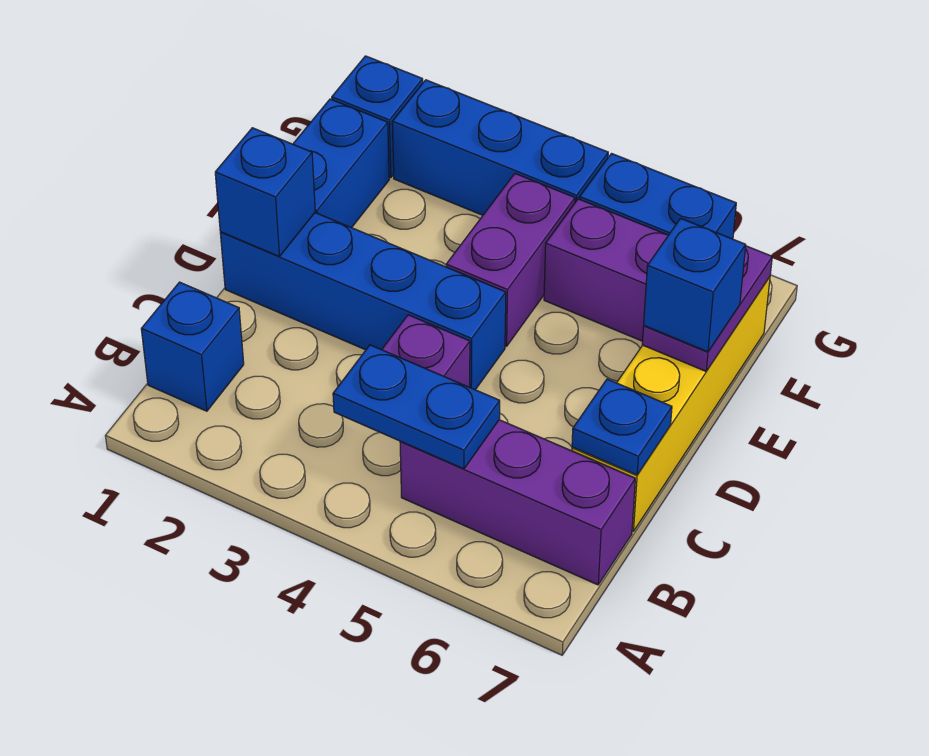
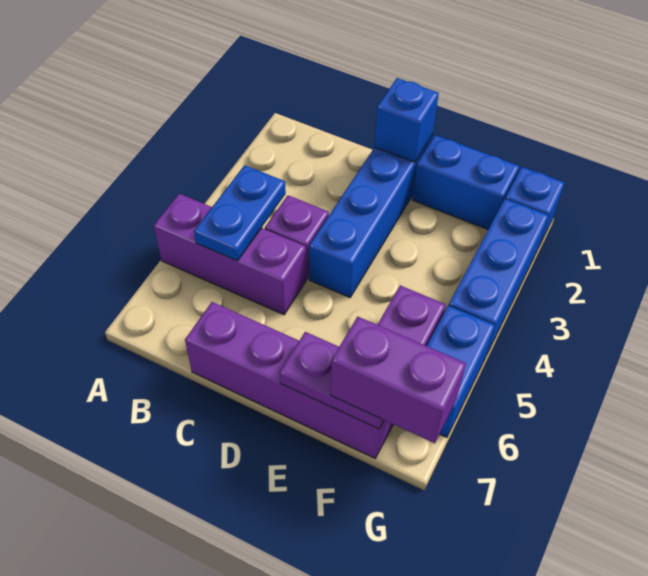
blue 1x1 brick [141,282,244,411] -> none
purple 1x3 brick [400,420,635,585] -> purple 1x3 brick turned to [154,194,306,315]
yellow 1x4 brick [572,277,770,531] -> purple 1x4 brick [185,302,393,458]
blue 1x1 plate [572,379,672,475] -> none
purple 1x2 brick [446,174,575,346] -> purple 1x2 brick moved to [330,317,466,443]
blue 1x1 brick [644,218,746,352] -> none

